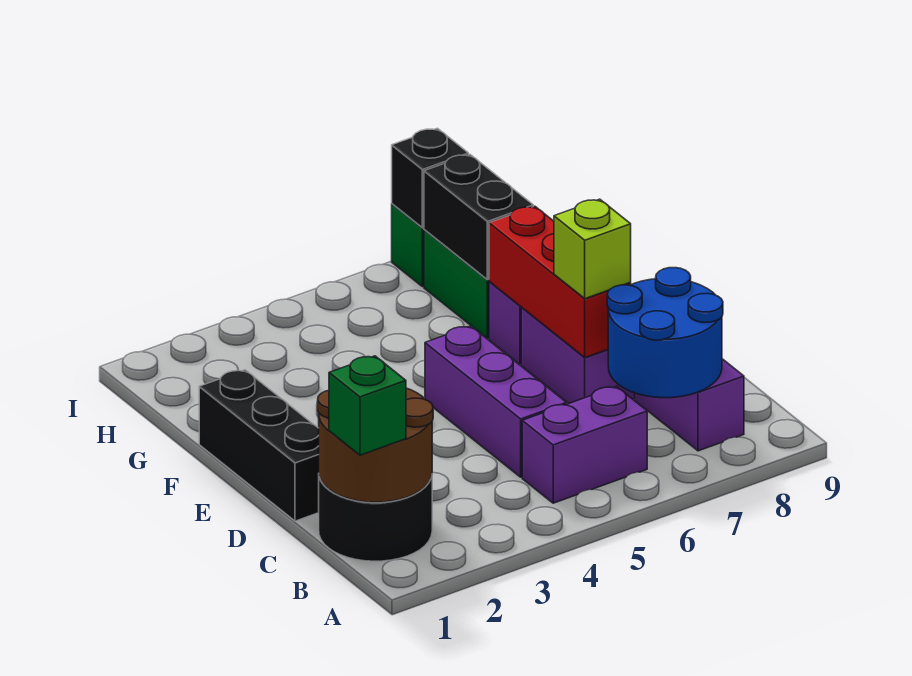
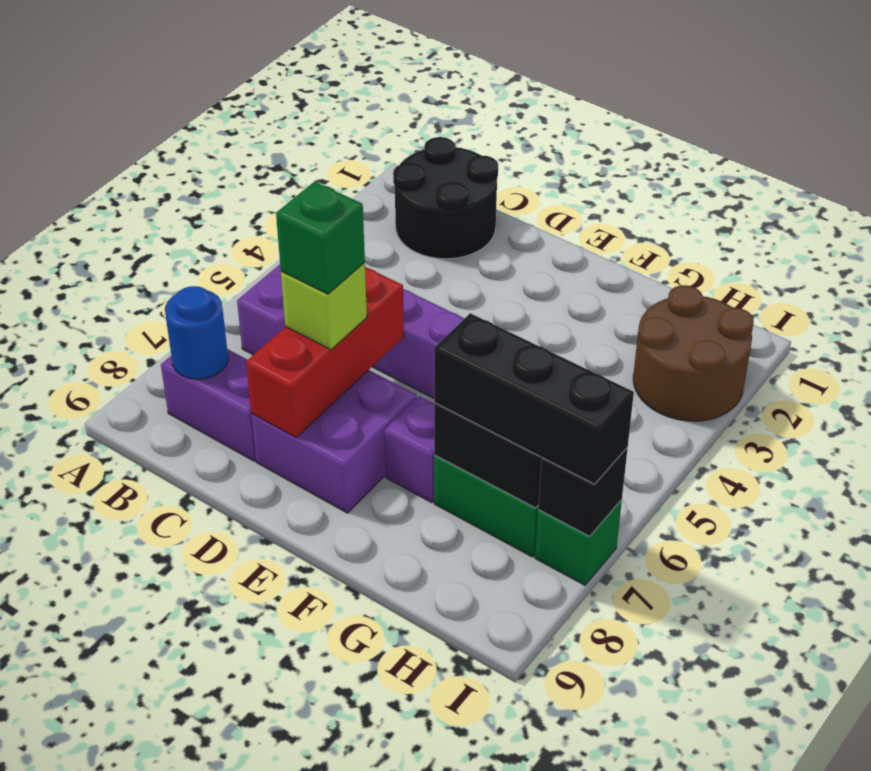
brown 2x2 round brick [318,388,433,502] -> brown 2x2 round brick moved to [633,285,754,421]
green 1x1 brick [329,356,406,455] -> green 1x1 brick moved to [276,182,365,294]
blue 2x2 round brick [607,268,723,398] -> blue 1x1 round brick [165,286,228,379]
black 1x3 brick [199,370,319,521] -> black 1x3 brick moved to [434,313,634,484]
red 1x3 brick [489,206,631,357] -> red 1x3 brick turned to [246,267,404,437]

